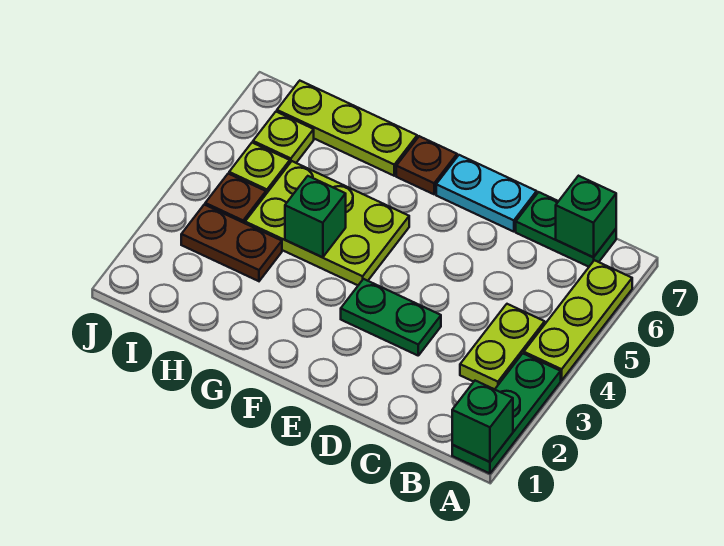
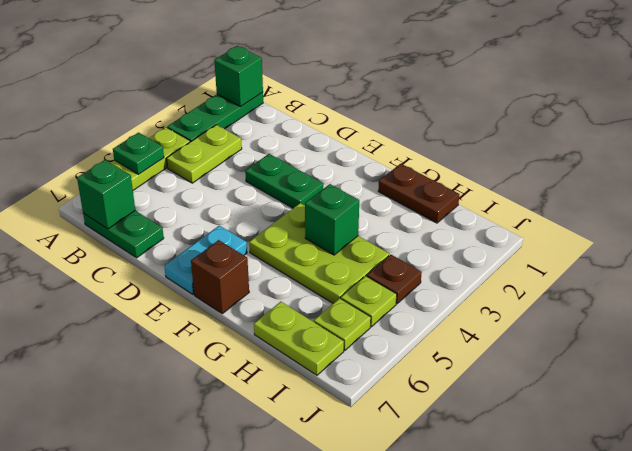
none -> green 1x1 plate [113,133,164,174]
cyan 1x2 plate [436,155,537,232] -> cyan 1x2 plate turned to [164,226,247,294]
brown 1x1 plate [396,136,457,194] -> brown 1x1 brick [191,240,249,314]
lime 1x3 plate [277,81,417,176] -> lime 1x2 plate [254,302,344,375]
brown 1x2 plate [181,205,282,281] -> brown 1x2 plate moved to [378,164,459,223]

